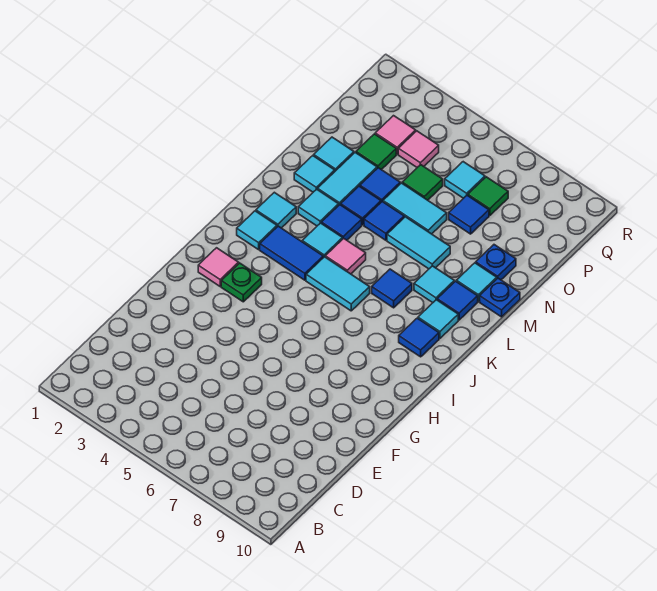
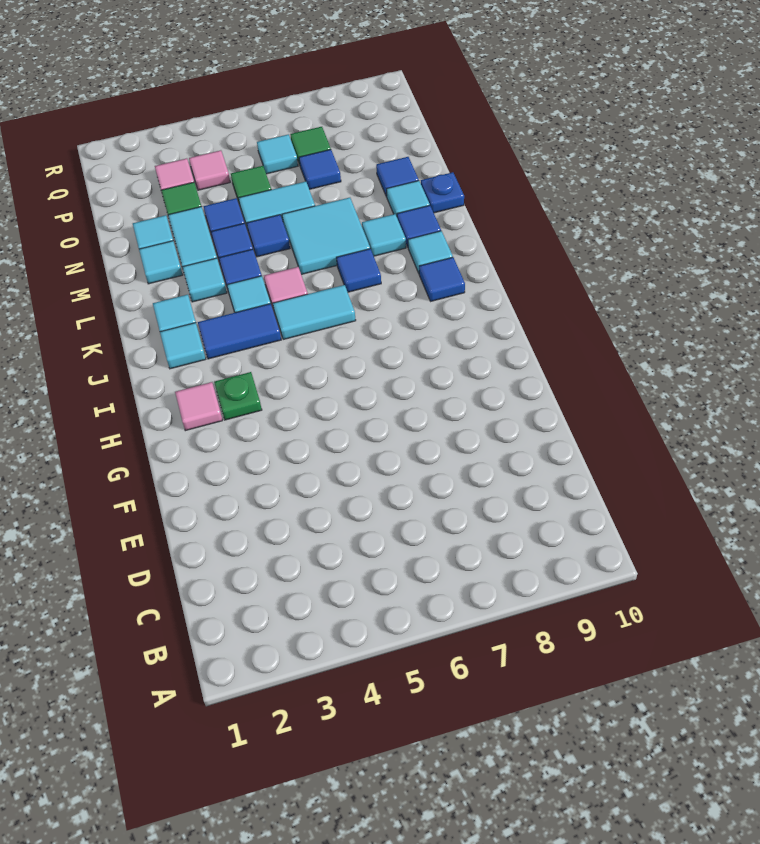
cyan 1x2 tile [387,217,450,269] -> cyan 2x2 tile [282,198,370,275]
blue 1x1 plate [476,245,516,280] -> blue 1x1 tile [376,157,419,197]

